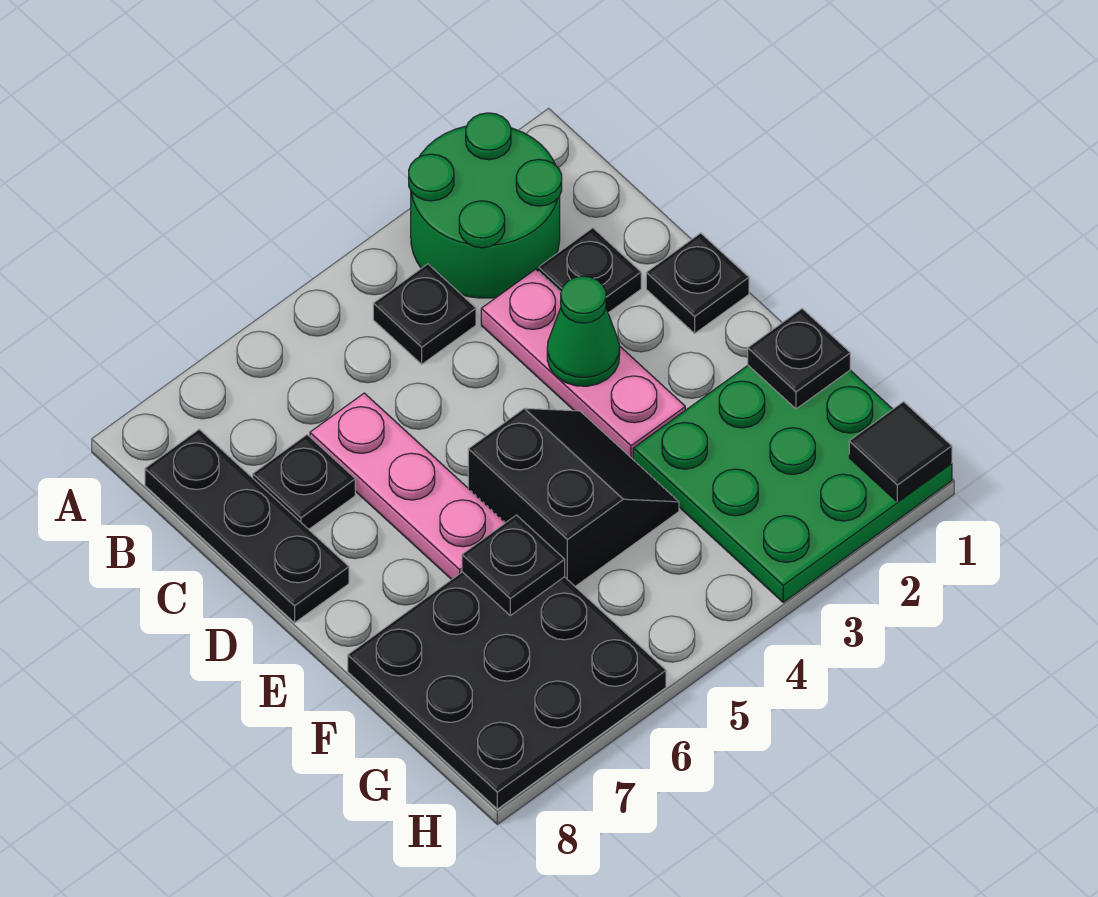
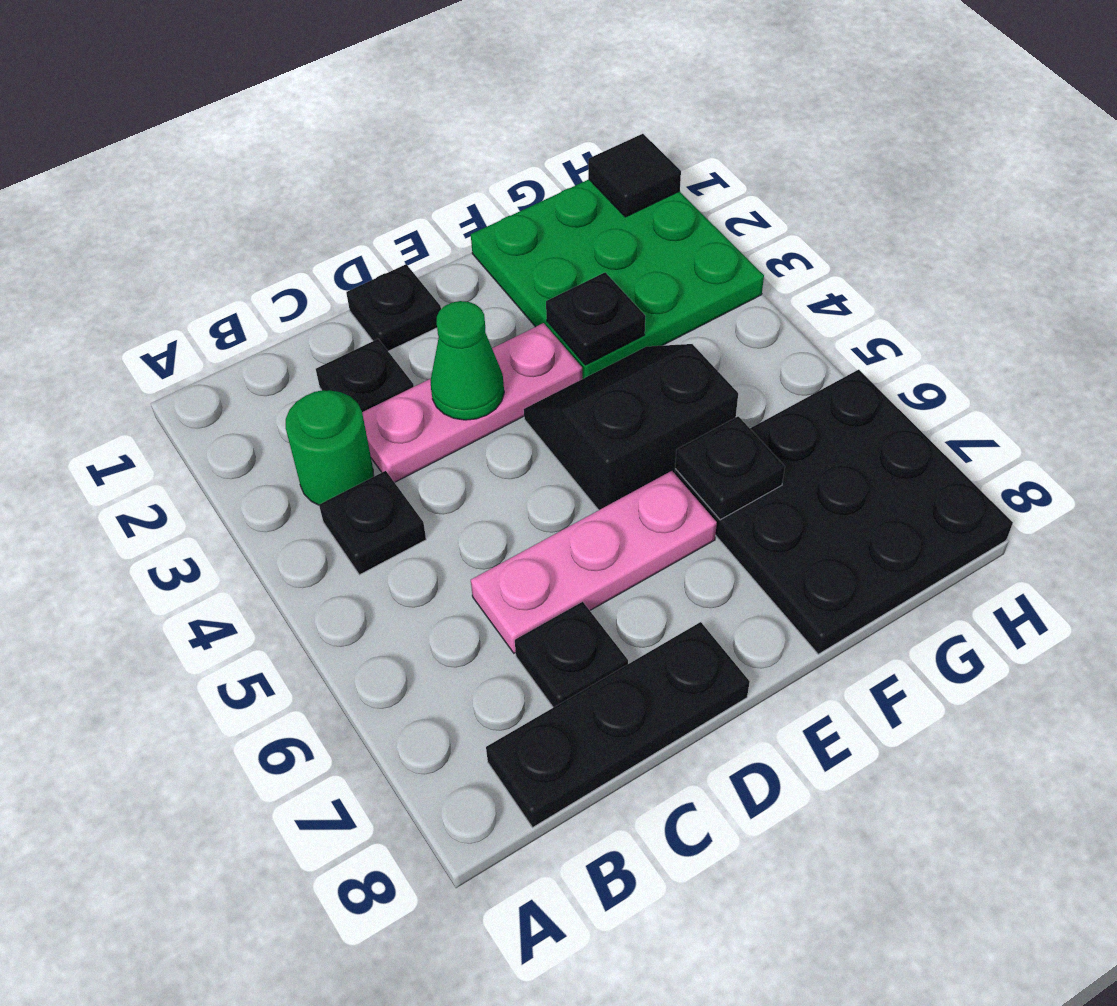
green 2x2 round brick [409,113,562,298] -> green 1x1 round brick [286,390,374,505]
black 1x1 plate [748,309,850,409] -> black 1x1 plate moved to [546,272,645,365]

